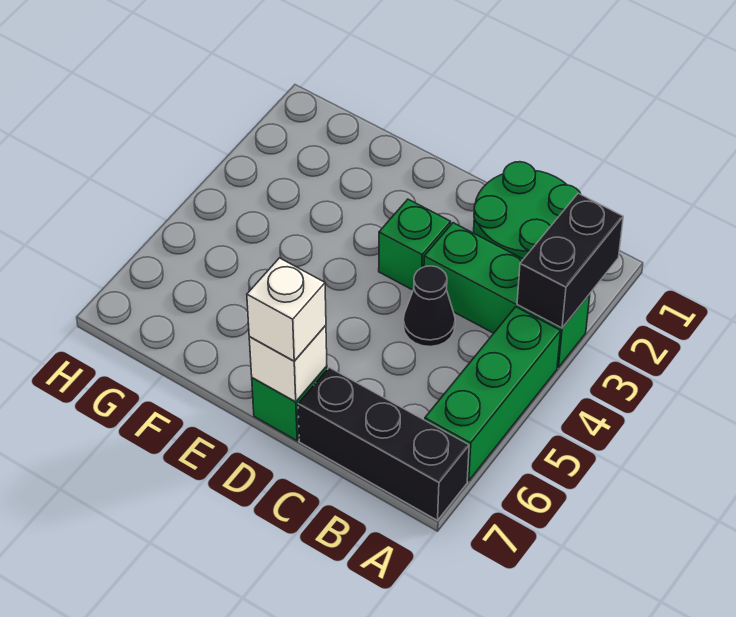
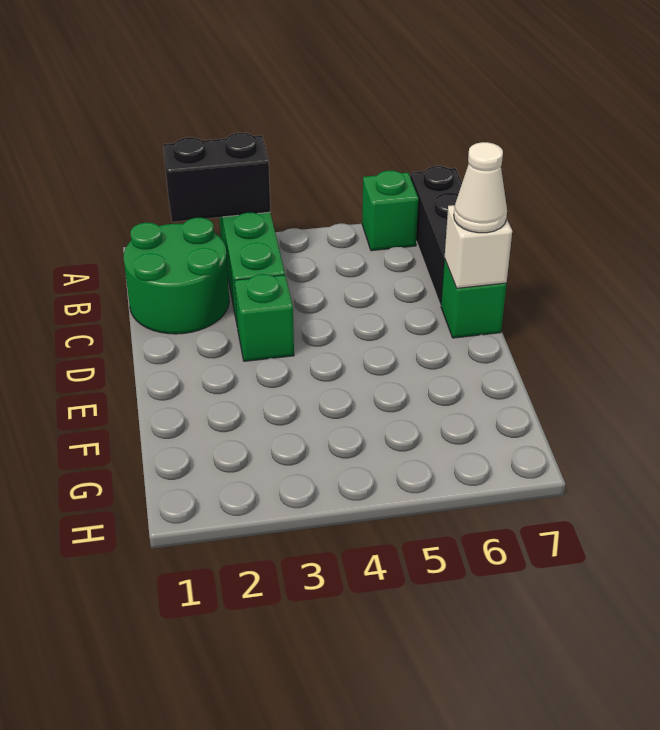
green 1x3 brick [425,307,561,481] -> green 1x1 brick [362,171,418,251]
black 1x1 cone [403,266,455,347] -> none
white 1x1 brick [247,258,326,361] -> white 1x1 cone [454,142,507,233]

